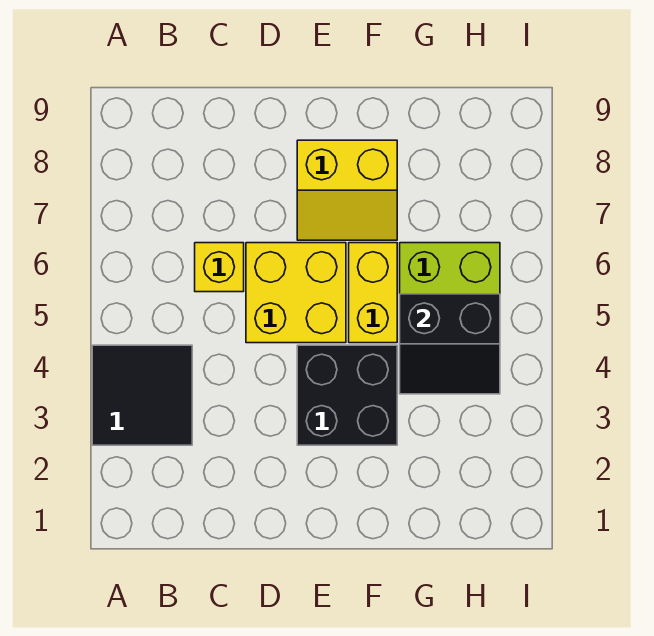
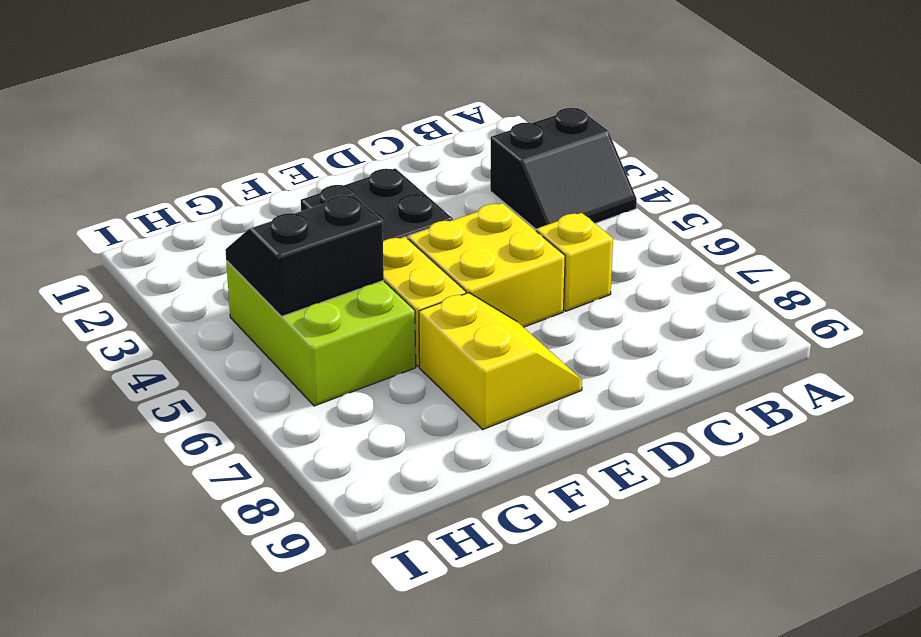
black 2x2 tile [92,345,192,445] -> black 2x2 slope [490,108,637,229]
yellow 2x2 slope [297,140,397,240] -> yellow 2x2 slope turned to [419,293,582,429]

